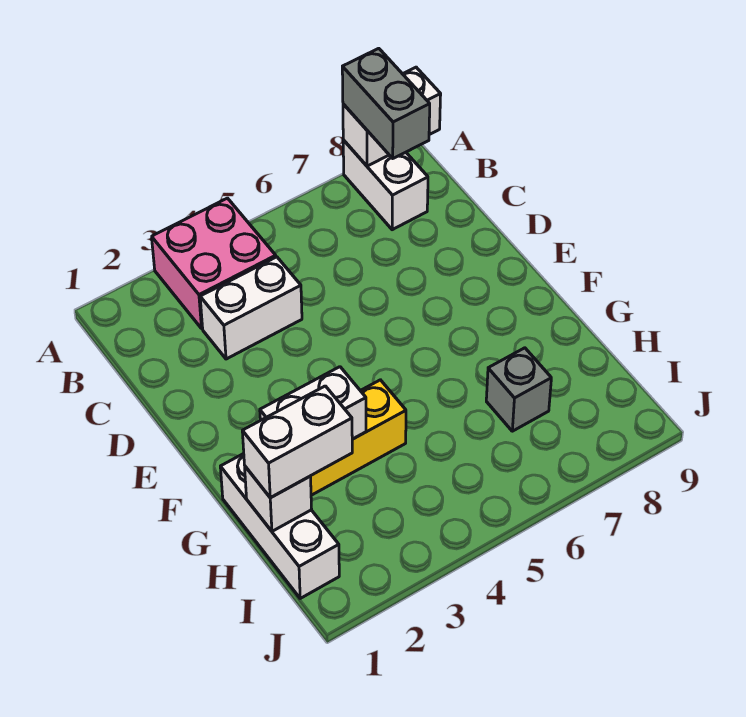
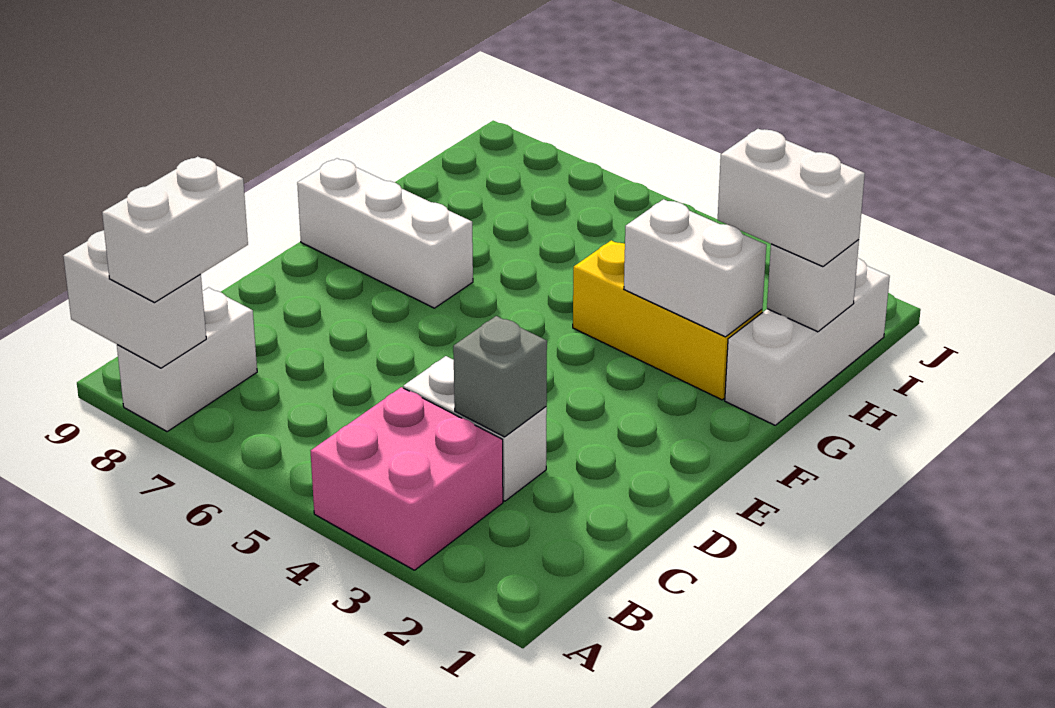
grey 1x2 brick [342,48,430,158] -> white 1x2 brick [102,156,248,303]
none -> white 1x3 brick [297,158,473,308]
grey 1x1 brick [486,348,551,431] -> grey 1x1 brick moved to [453,316,547,437]

